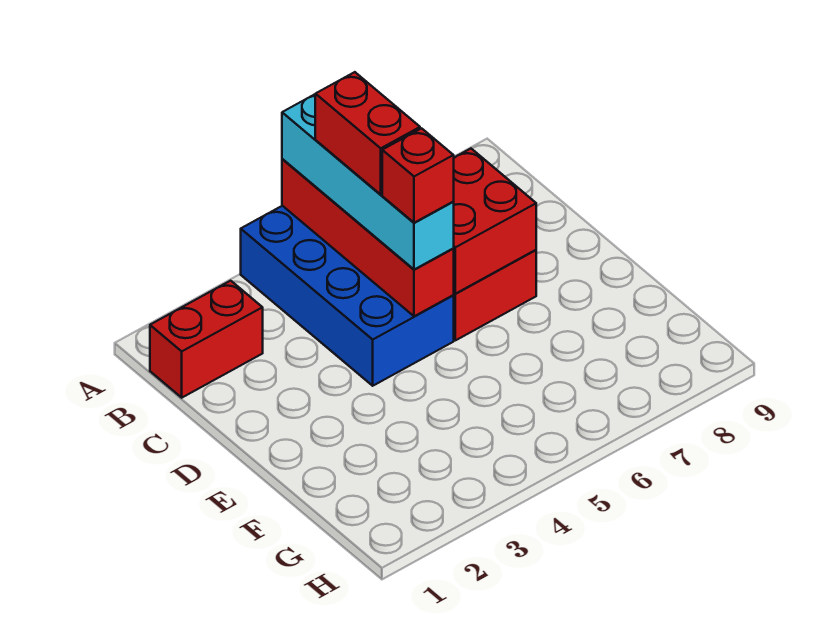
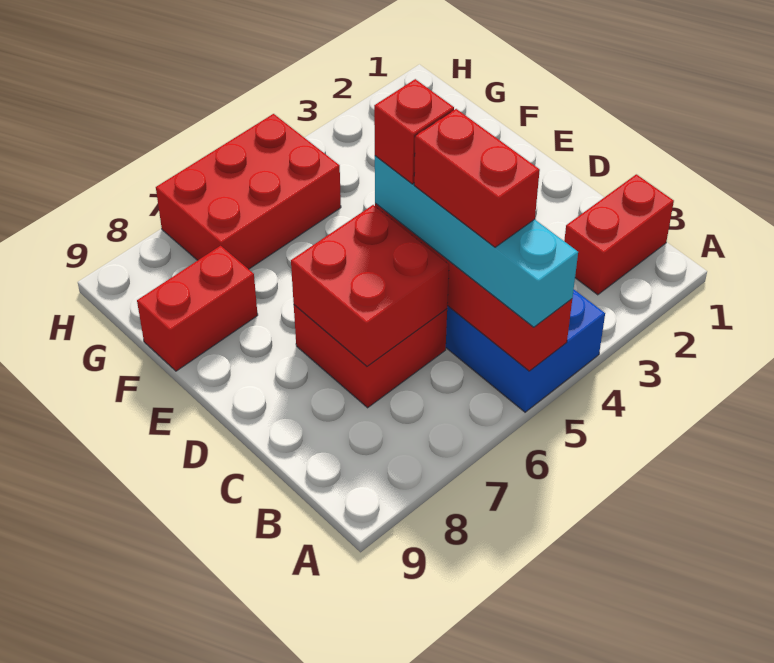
none -> red 1x2 brick [137,246,258,371]
none -> red 2x3 brick [156,114,341,269]

